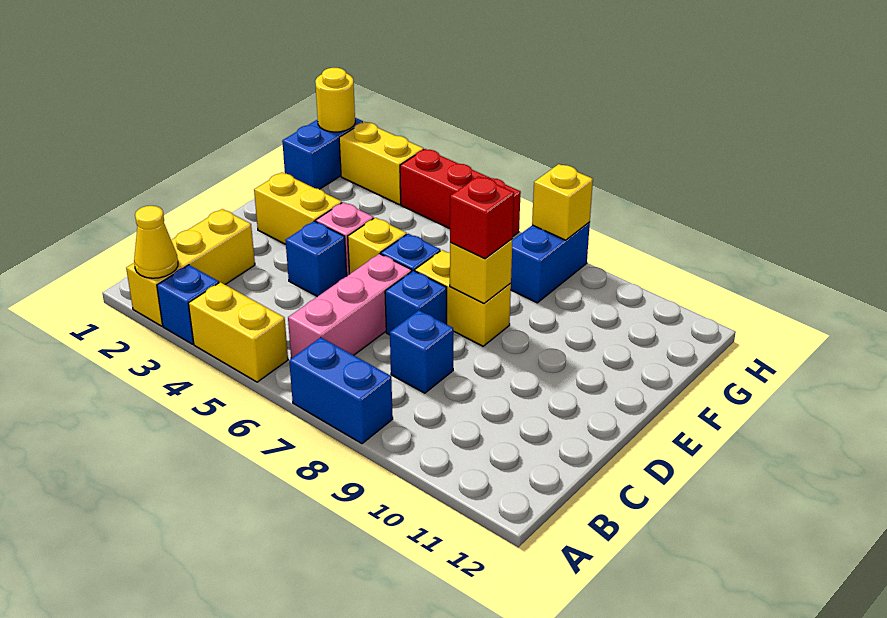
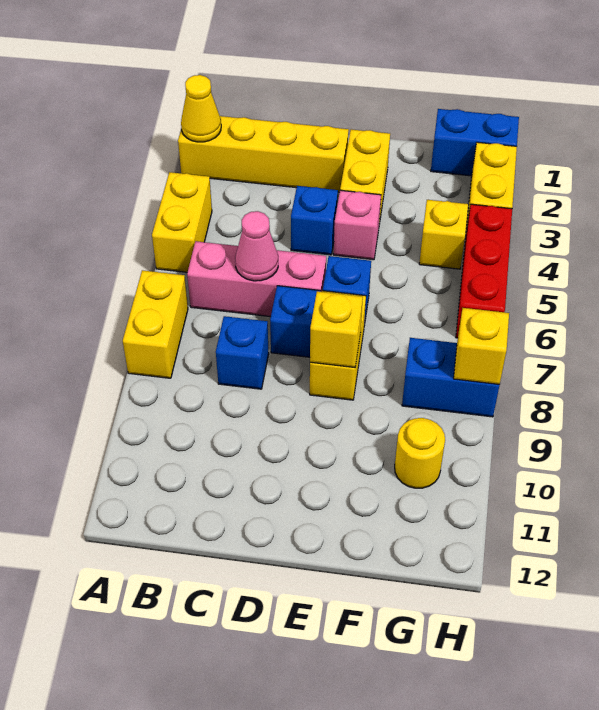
yellow 1x3 brick [126,209,255,326] -> yellow 1x4 brick [178,116,349,192]
blue 1x1 brick [157,265,219,344] -> none
blue 1x2 brick [289,338,393,444] -> yellow 1x2 brick [123,270,188,378]
none -> pink 1x1 cone [235,211,278,281]
yellow 1x1 brick [348,218,407,274] -> yellow 1x1 brick moved to [419,200,468,269]
red 1x1 brick [450,176,514,259] -> none
yellow 1x1 round brick [315,68,355,132] -> yellow 1x1 round brick moved to [395,418,445,488]

